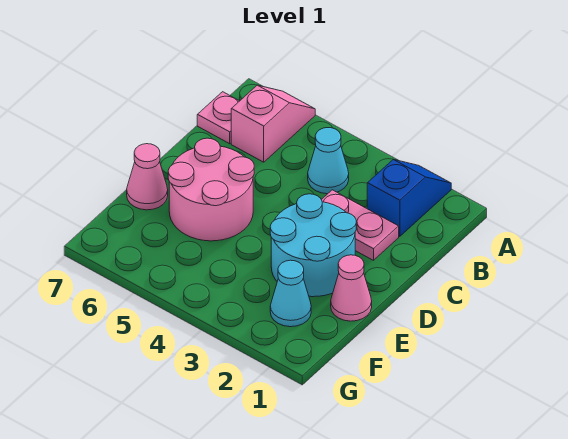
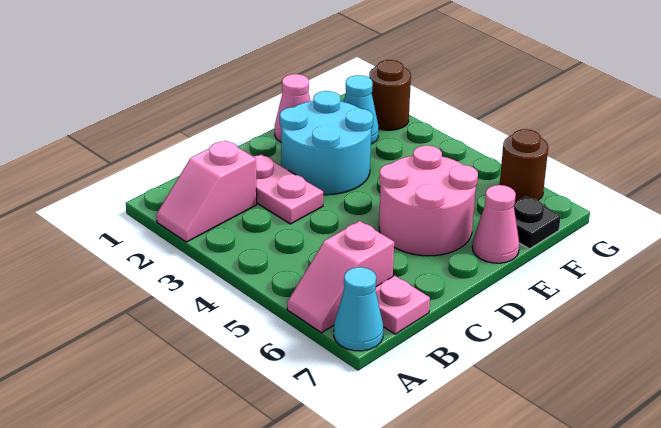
blue 1x2 slope [367,159,451,236] -> pink 1x2 slope [156,140,257,242]
cyan 1x1 cone [308,128,349,194] -> cyan 1x1 cone moved to [334,267,383,351]
none -> black 1x1 plate [514,196,561,249]
none -> brown 1x1 round brick [369,60,411,130]
none -> brown 1x1 round brick [500,129,548,202]

